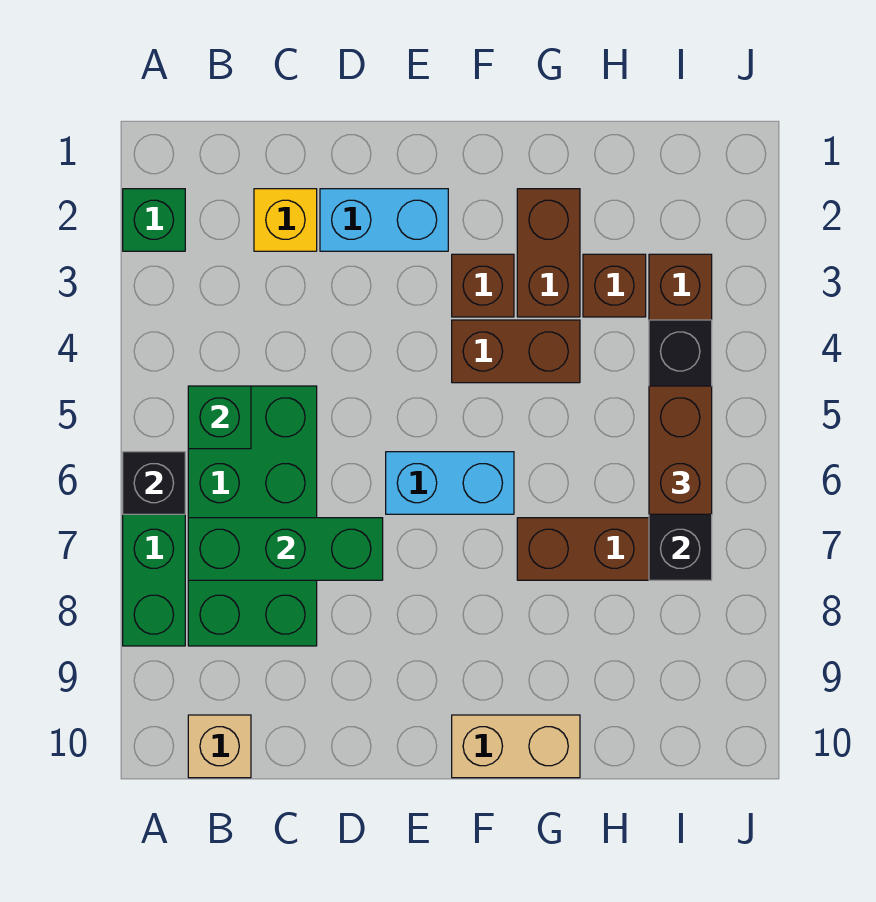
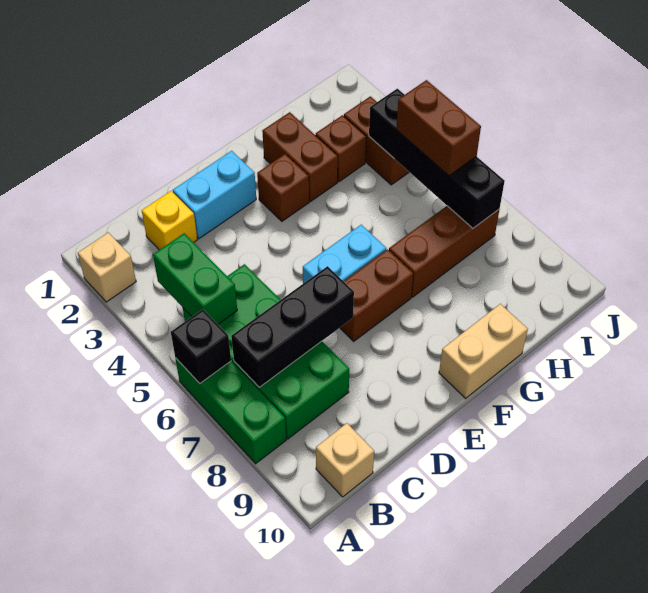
green 1x1 brick [123,189,185,251] -> tan 1x1 brick [78,232,136,302]
green 1x1 brick [188,386,251,449] -> green 1x2 brick [153,233,237,324]
green 1x3 brick [188,518,383,580] -> black 1x3 brick [231,266,354,387]
brown 1x2 brick [452,320,580,383] -> brown 1x2 brick moved to [340,249,413,341]

